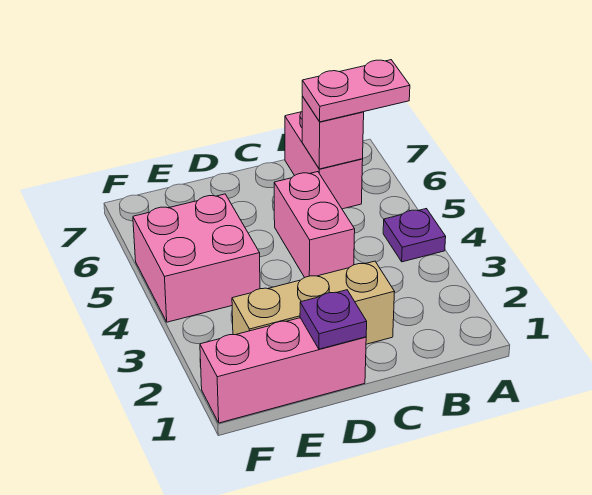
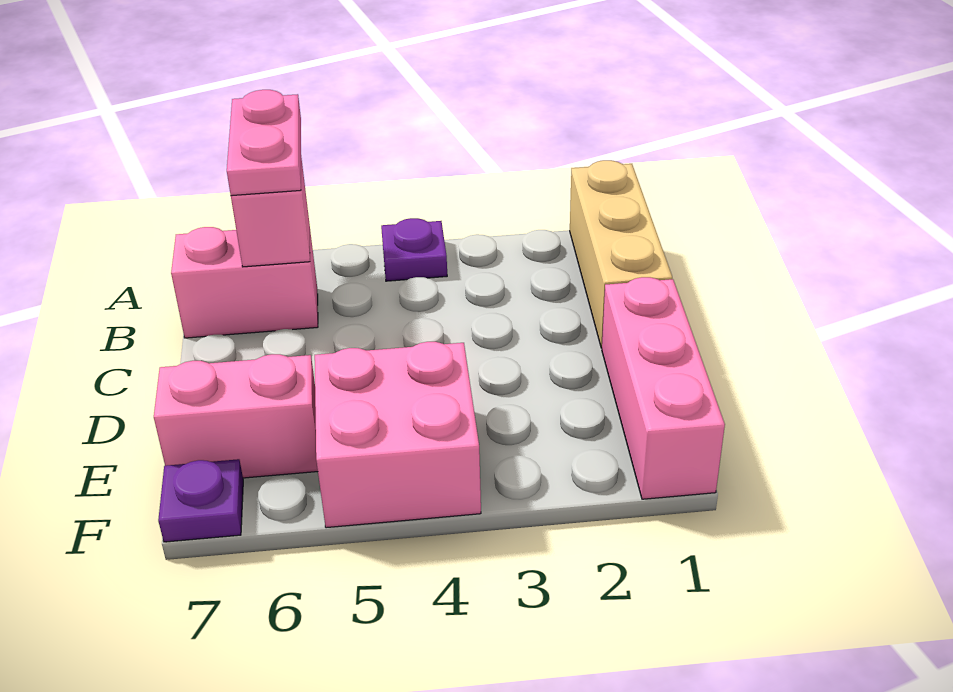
tan 1x3 brick [232,261,395,344] -> tan 1x3 brick moved to [570,160,672,348]
pink 1x2 brick [274,172,355,277] -> pink 1x2 brick moved to [154,354,318,478]
purple 1x1 plate [300,290,367,349] -> purple 1x1 plate moved to [158,459,243,542]

